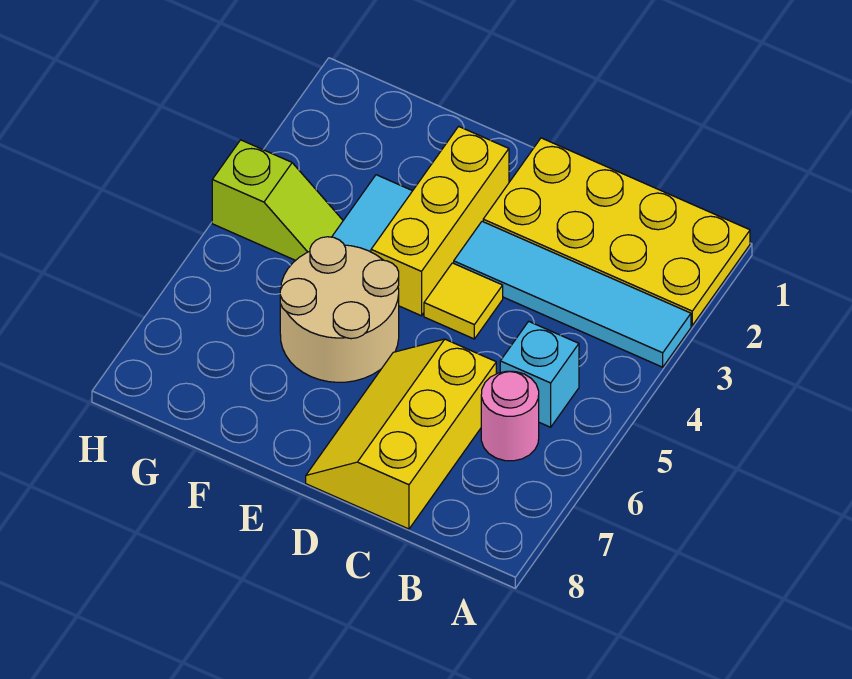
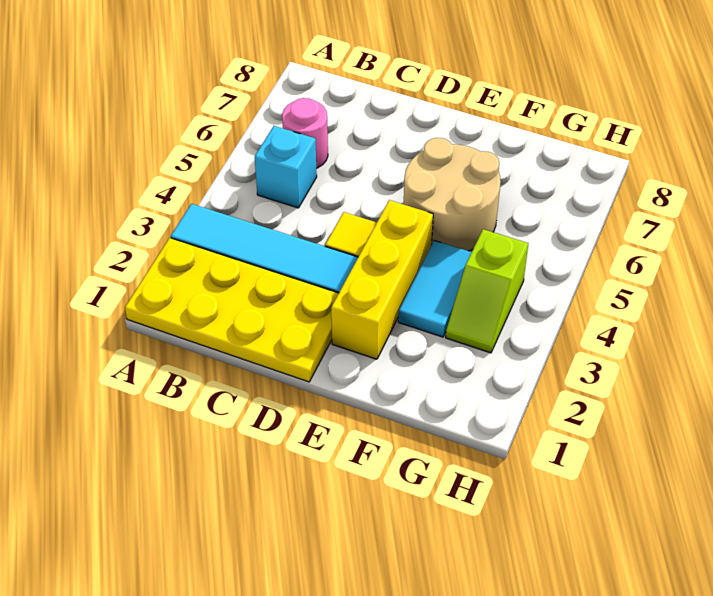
yellow 2x3 slope [306,339,496,529] -> none
lime 1x2 slope [212,140,343,260] -> lime 1x2 slope turned to [446,229,528,353]

